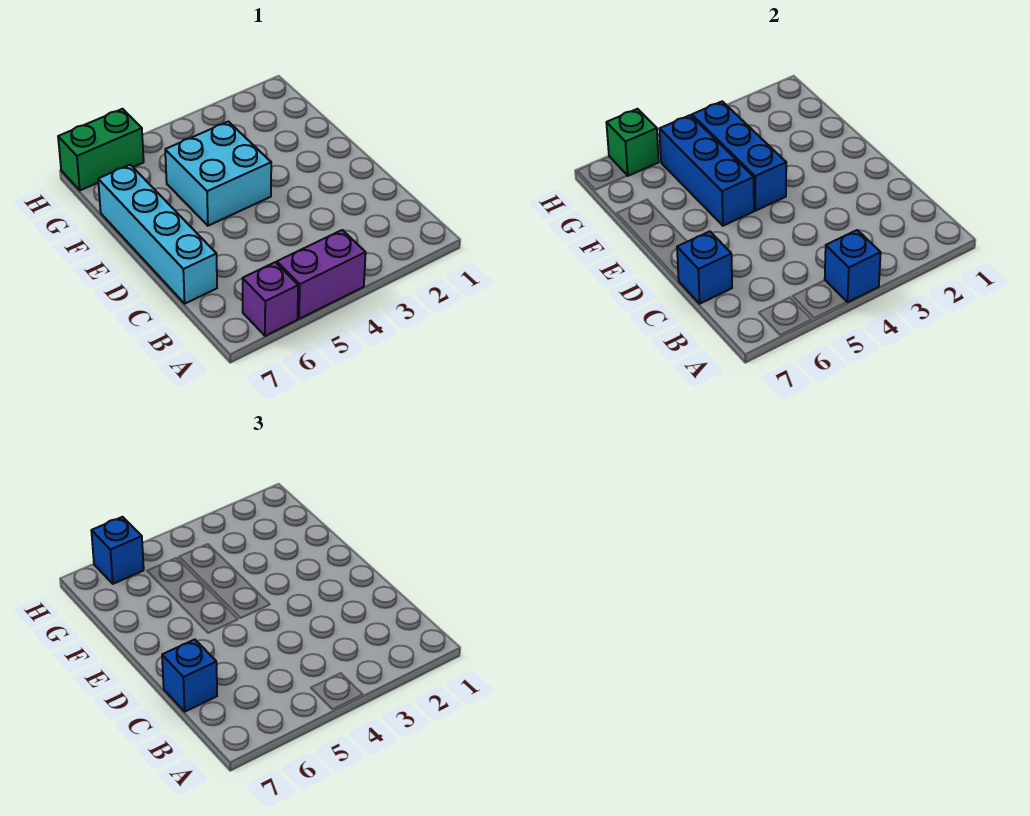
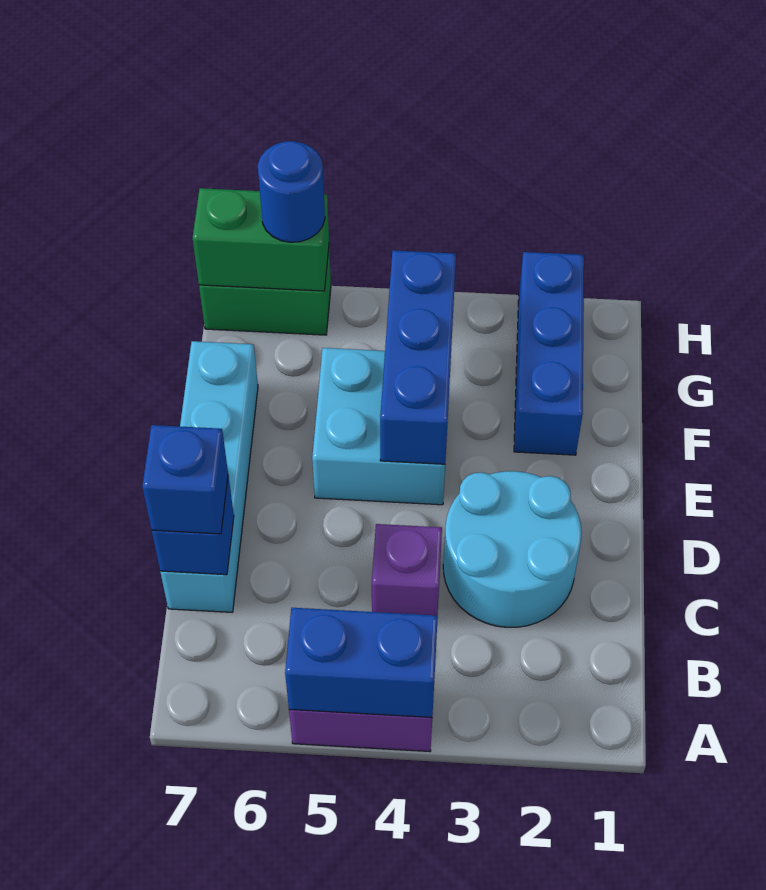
blue 1x1 brick [825,230,881,302] -> blue 1x2 brick [285,608,438,718]
purple 1x1 brick [242,262,298,336] -> purple 1x1 brick moved to [372,524,442,616]
none -> cyan 2x2 round brick [443,471,582,627]
blue 1x3 brick [659,115,754,226] -> blue 1x3 brick moved to [514,252,584,455]
green 1x1 brick [606,109,659,176] -> green 1x2 brick [193,188,329,291]
blue 1x1 brick [91,517,144,584] -> blue 1x1 round brick [258,141,325,242]

